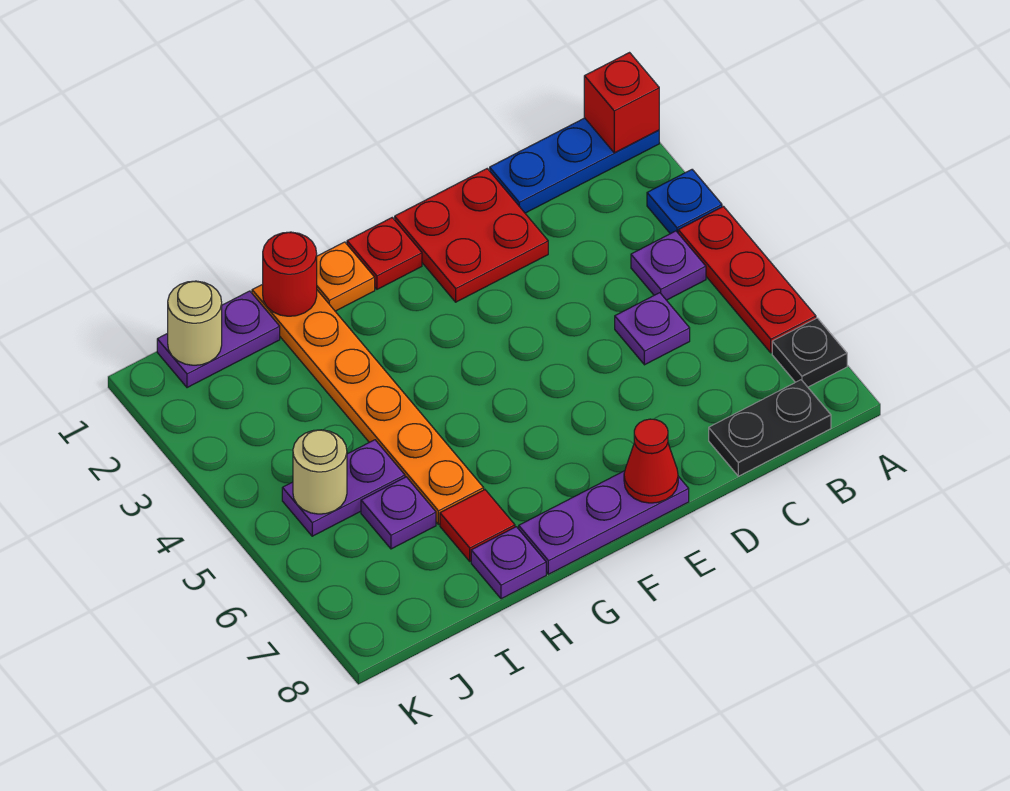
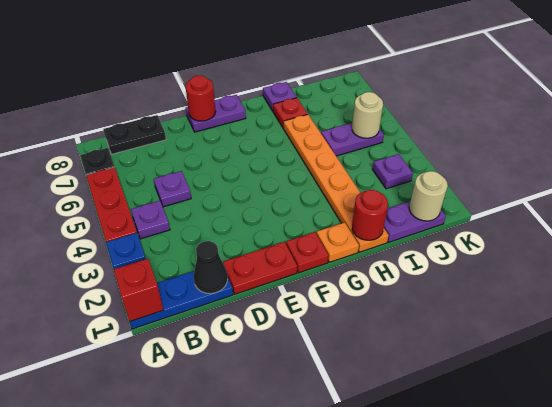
none -> black 1x1 cone [194,241,228,294]
red 2x2 plate [395,169,548,302] -> red 1x2 plate [223,242,297,294]
purple 1x3 plate [519,471,689,574] -> purple 1x2 plate [186,95,246,132]
red 1x1 cone [624,419,678,503] -> red 1x1 round brick [185,76,216,121]
red 1x1 tile [440,490,515,561] -> red 1x1 plate [273,98,308,128]
purple 1x1 plate [361,477,436,549] -> purple 1x1 plate moved to [372,154,413,189]

